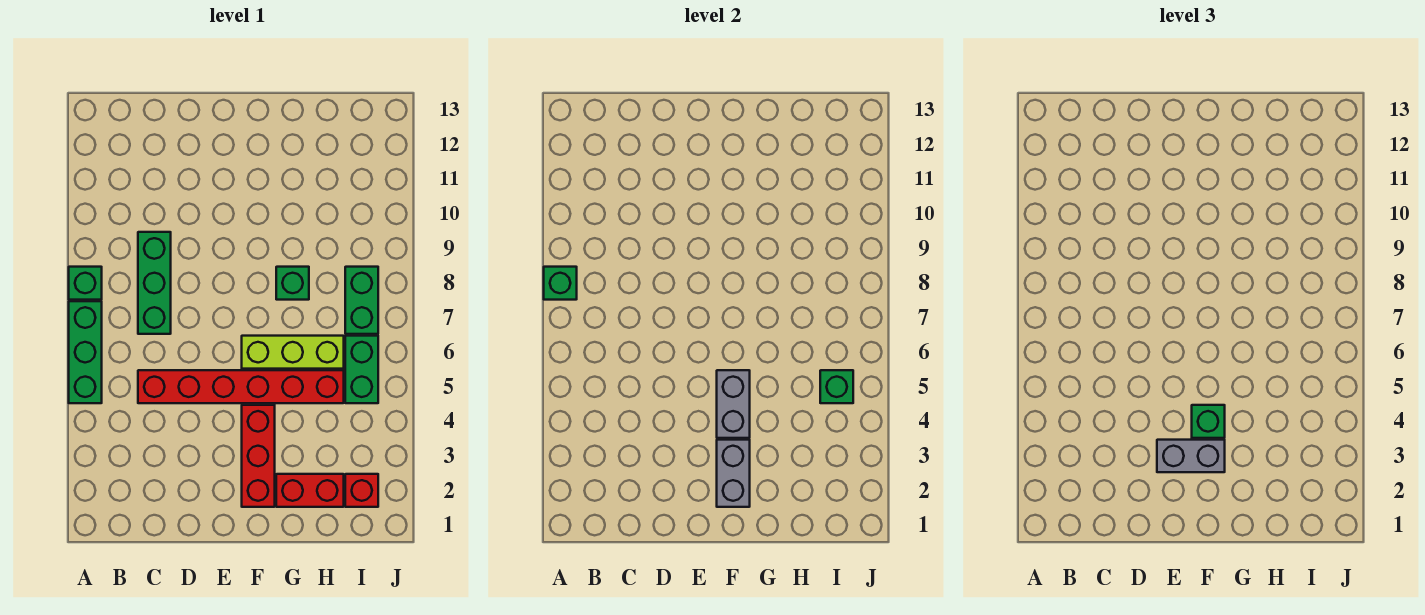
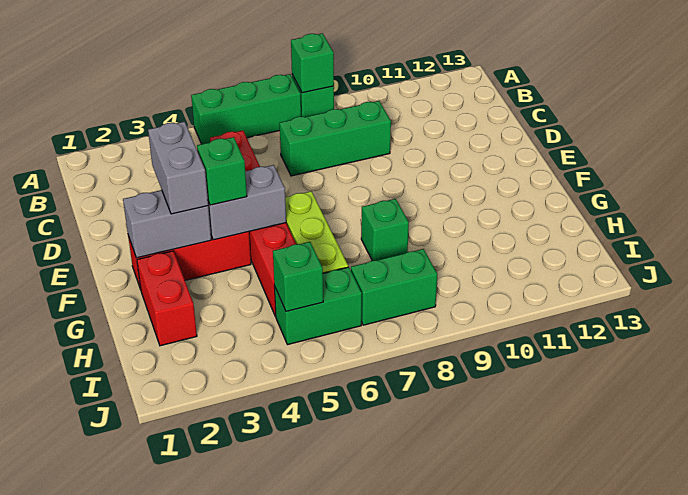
red 1x1 brick [345,474,378,507] -> none

